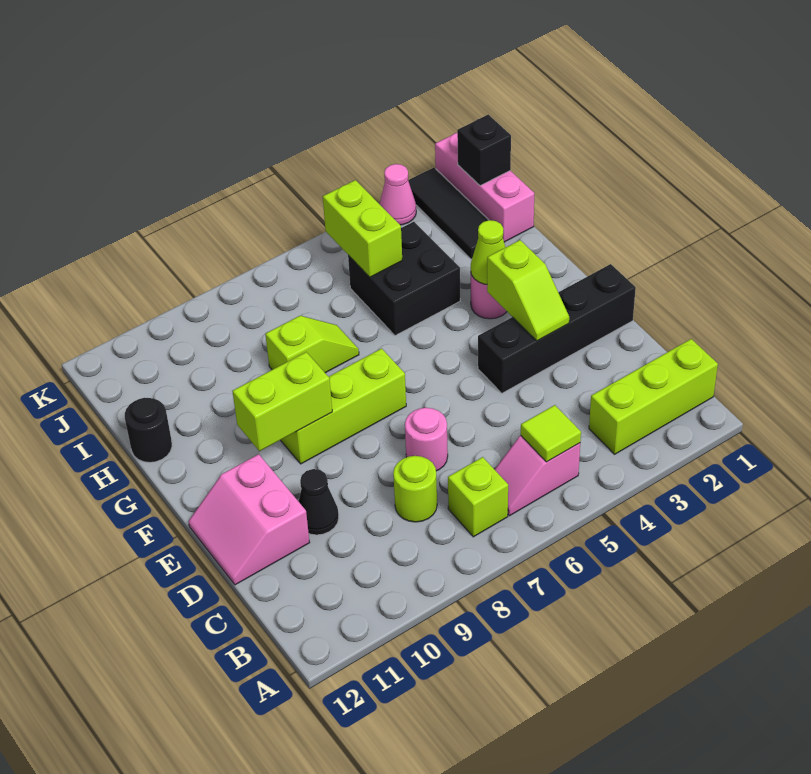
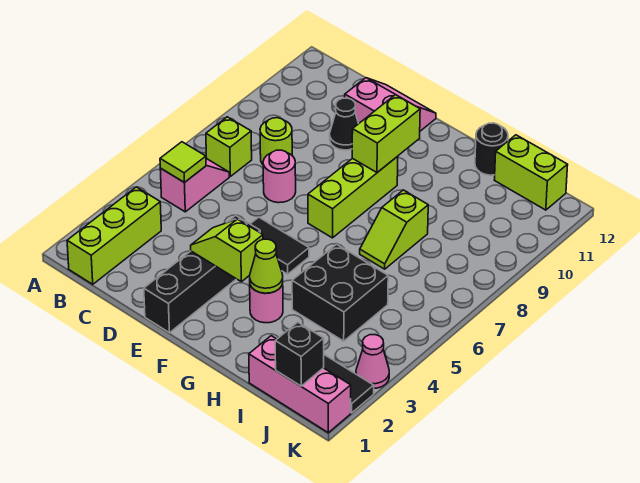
none -> black 1x2 tile [251,217,309,274]
lime 1x2 brick [323,180,402,277] -> lime 1x2 brick moved to [495,135,568,210]

